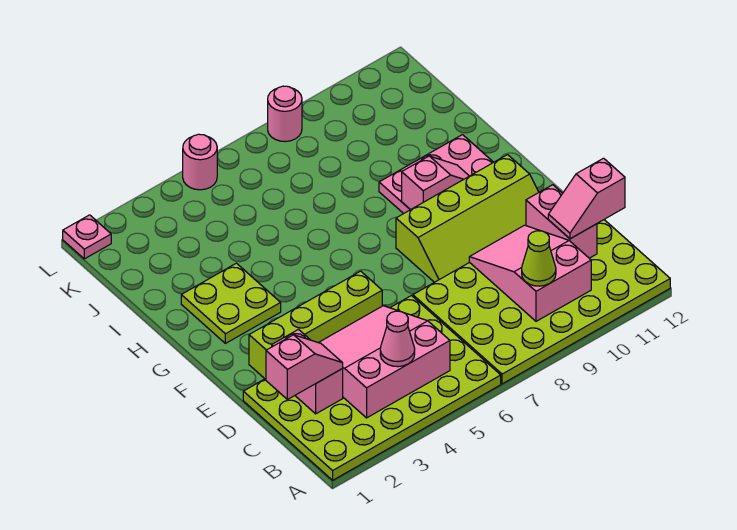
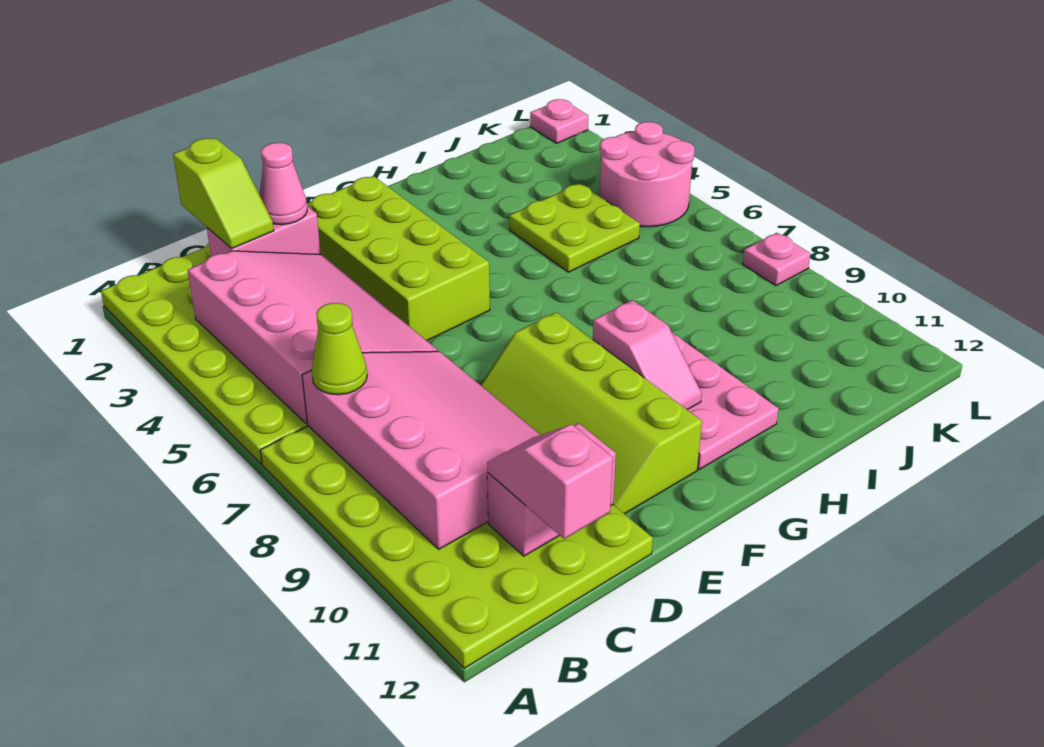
pink 3x3 slope [319,306,450,418] -> pink 3x4 slope [188,251,438,424]
pink 1x1 cone [380,311,415,367] -> pink 1x1 cone moved to [259,143,307,225]
pink 2x3 slope [469,225,591,321] -> pink 3x4 slope [302,351,540,549]
lime 1x1 cone [522,231,556,286] -> lime 1x1 cone moved to [312,303,367,395]
pink 1x2 slope [266,335,343,399] -> lime 1x2 slope [173,138,274,249]
lime 1x4 brick [249,271,382,379] -> lime 2x4 brick [307,176,490,341]
lime 2x2 plate [181,263,281,343] -> lime 2x2 plate moved to [509,183,640,272]
pink 1x1 round brick [183,134,217,190] -> pink 2x2 round brick [600,122,695,227]
pink 1x1 round brick [268,86,302,142] -> pink 1x1 plate [743,233,810,286]

